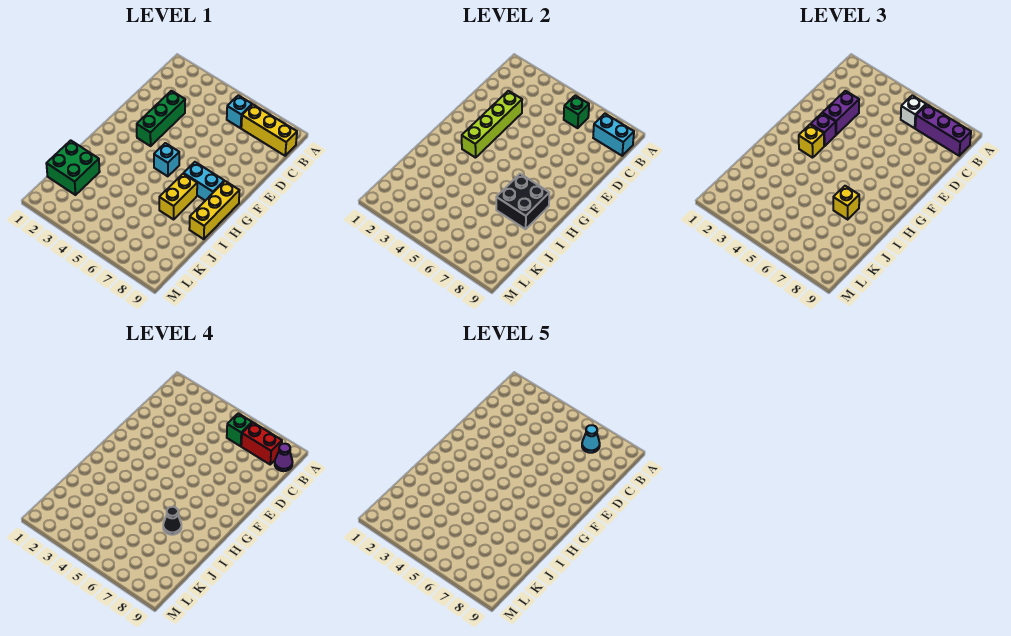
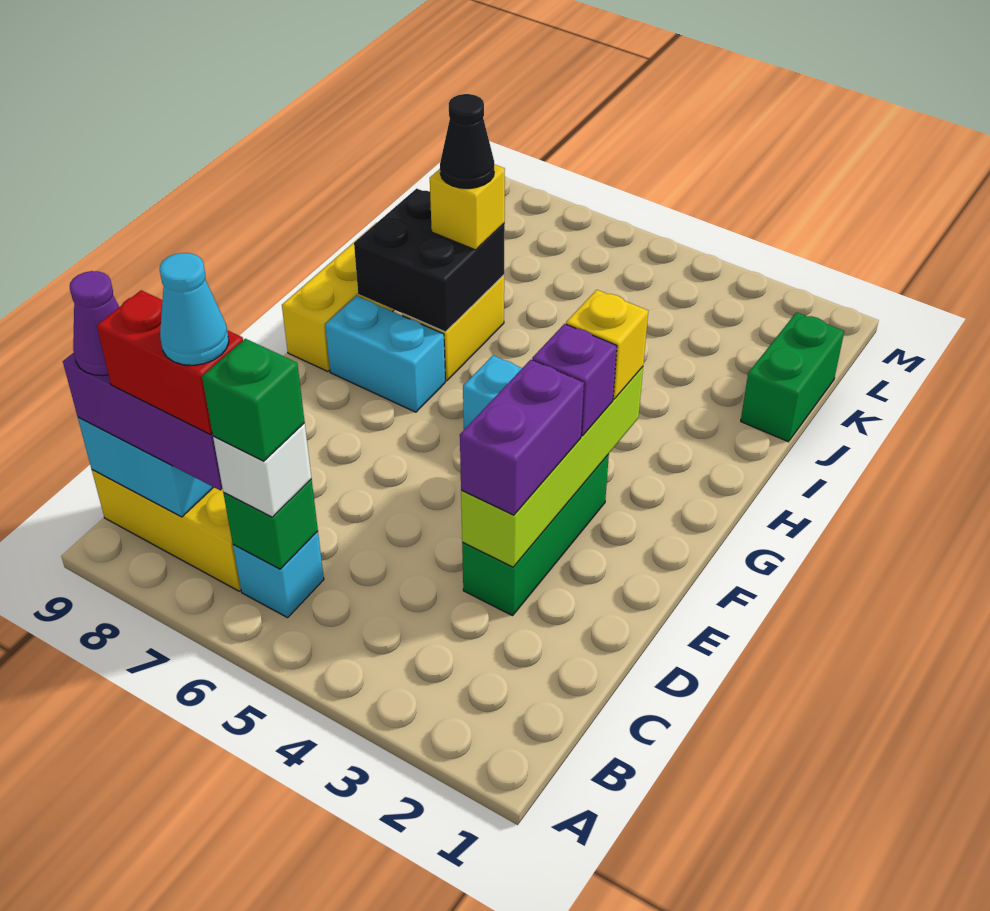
green 2x2 brick [46,140,100,195] -> green 1x2 brick [741,312,844,442]

